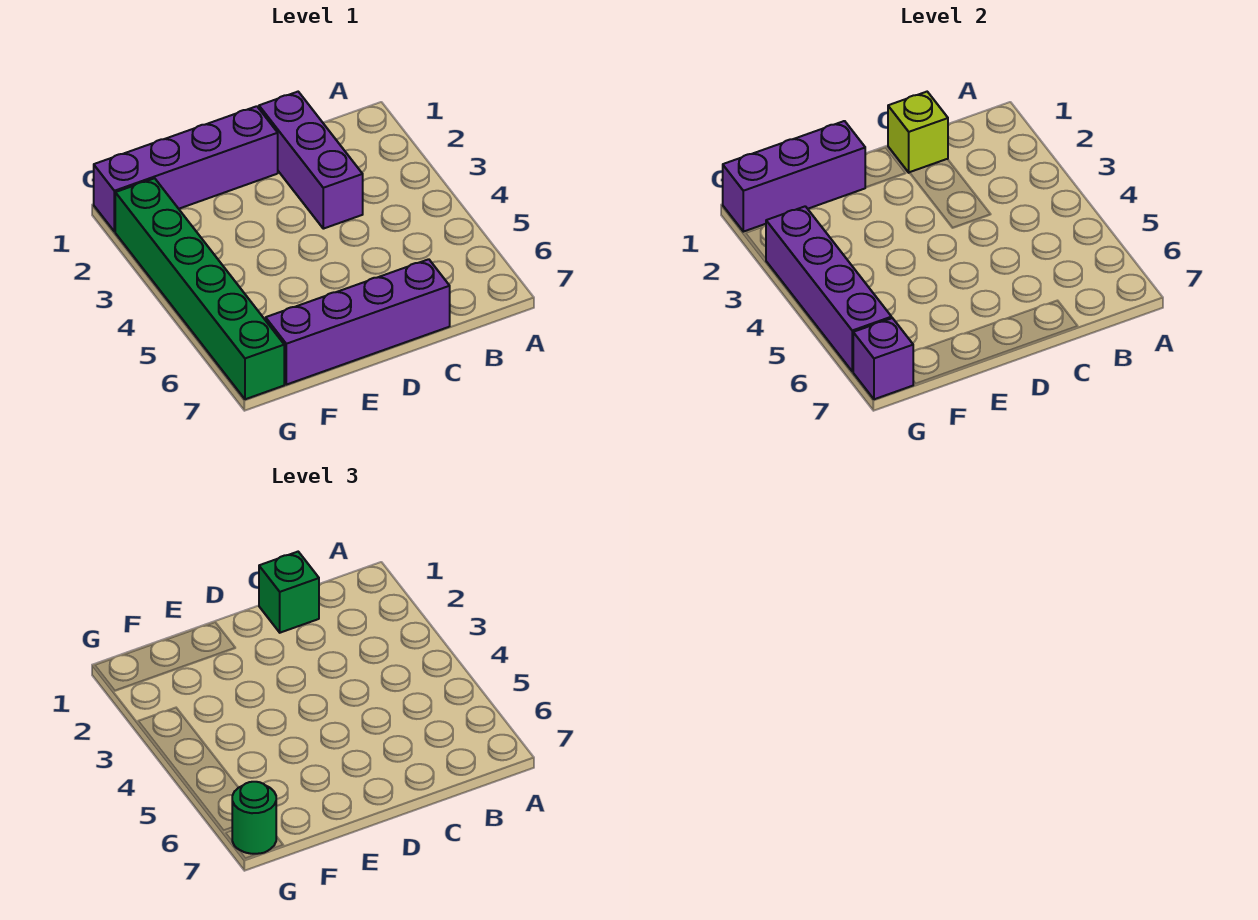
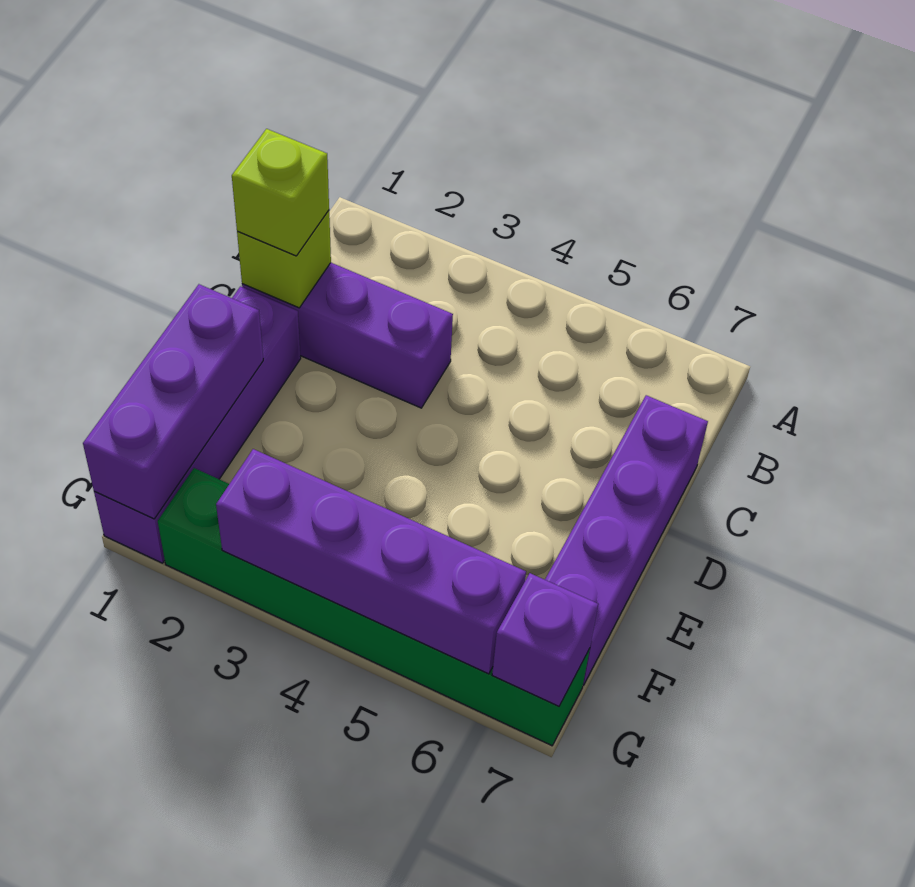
green 1x1 brick [259,552,319,633] -> lime 1x1 brick [232,129,329,256]
green 1x1 round brick [232,782,276,854] -> none

